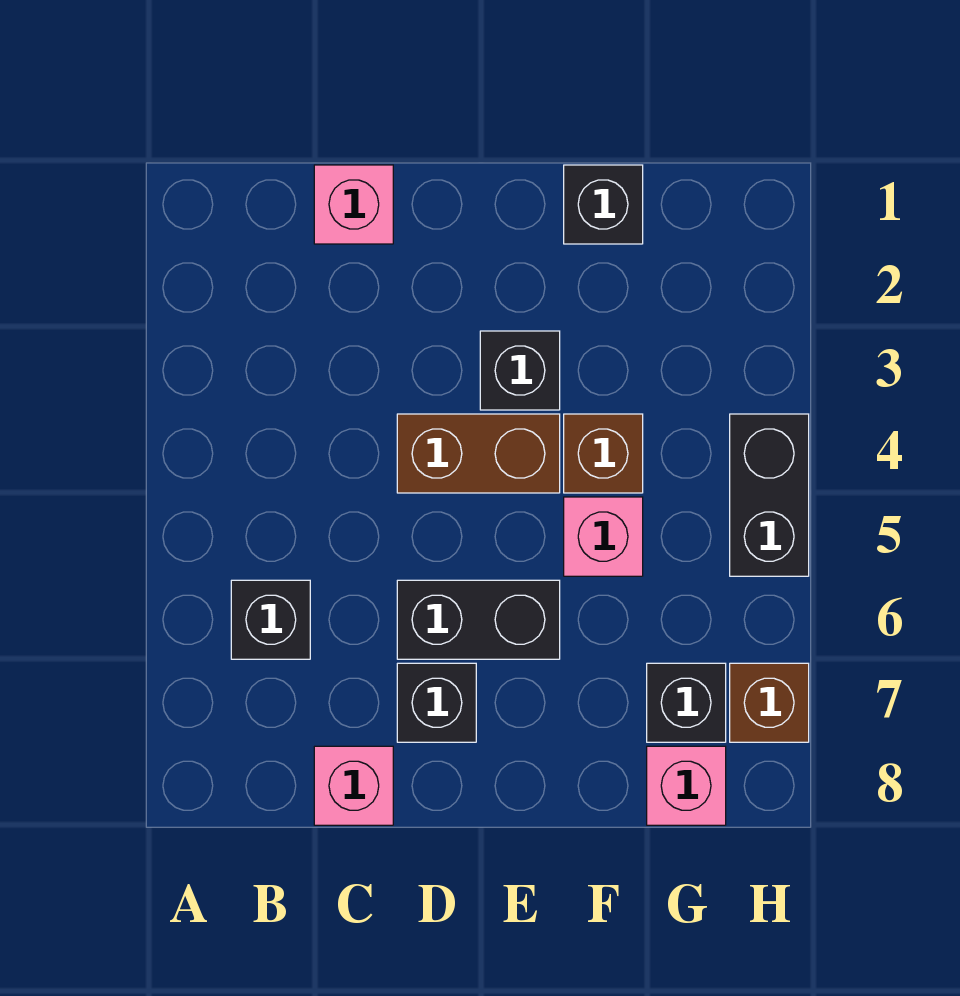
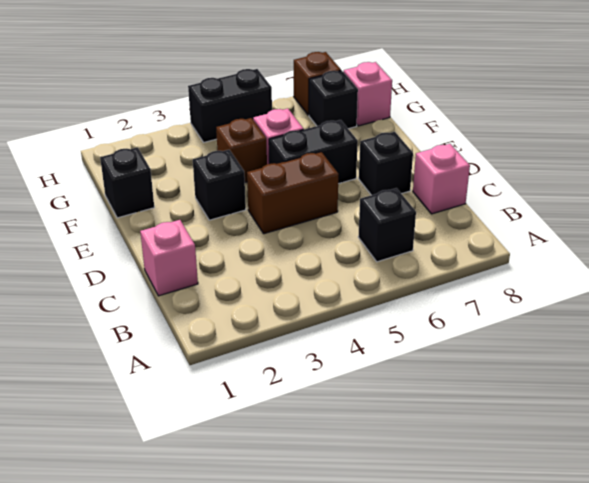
brown 1x2 brick [397,414,560,493] -> brown 1x2 brick turned to [247,152,339,234]
black 1x2 brick [397,580,560,659] -> black 1x2 brick turned to [269,120,358,184]

